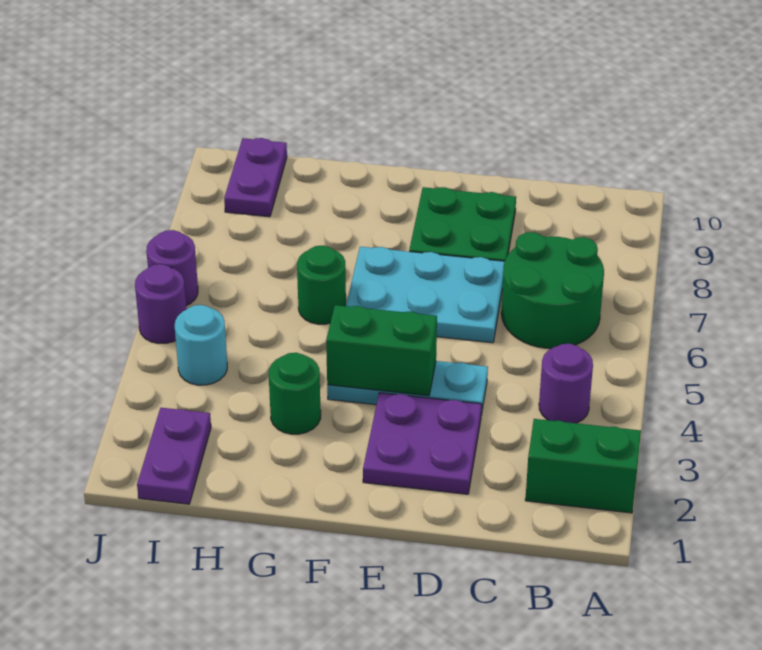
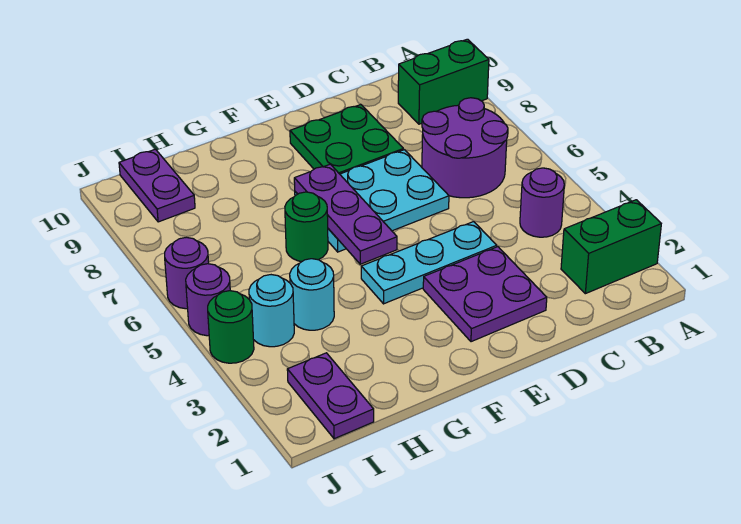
green 2x2 round brick [501,232,604,349] -> purple 2x2 round brick [422,98,508,198]
green 1x2 brick [326,305,437,396] -> green 1x2 brick moved to [398,39,489,124]
none -> purple 1x3 plate [294,164,397,264]
green 1x1 round brick [269,353,321,434] -> green 1x1 round brick moved to [208,291,254,363]
none -> cyan 1x1 round brick [290,259,334,330]

